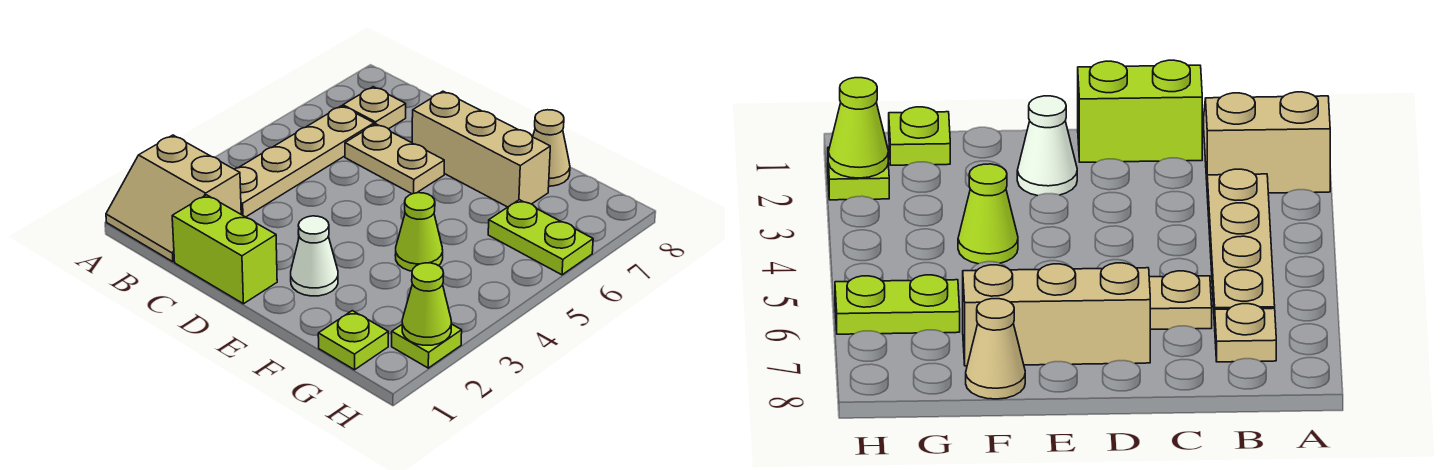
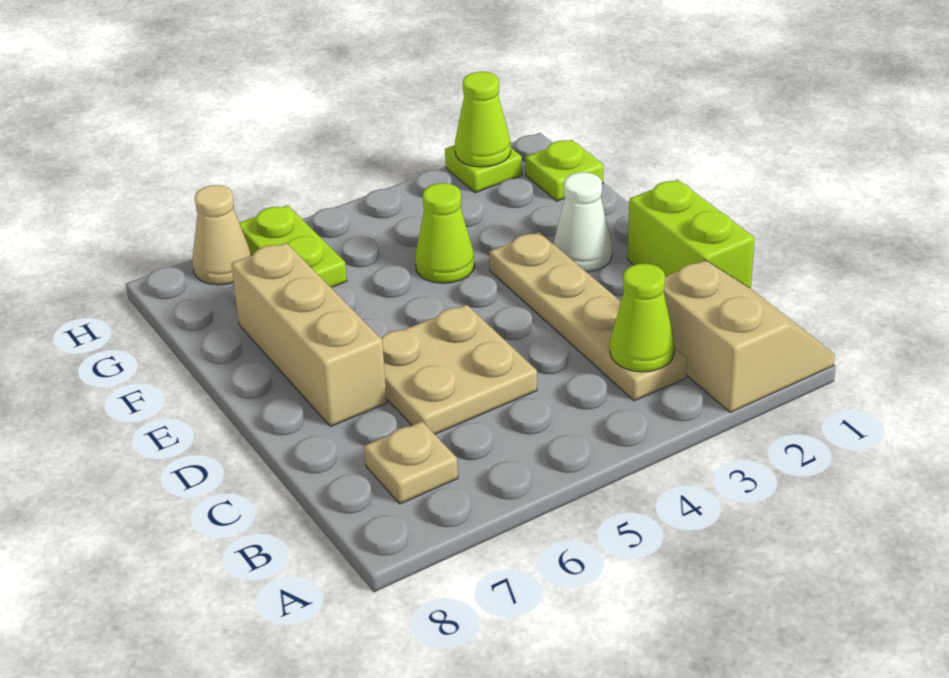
tan 1x4 plate [235,106,374,217] -> tan 1x4 plate turned to [489,232,687,401]
none -> lime 1x1 cone [610,264,675,372]
tan 1x2 plate [345,124,444,194] -> tan 2x2 plate [381,305,537,434]
tan 1x1 cone [533,110,570,186] -> tan 1x1 cone moved to [192,185,251,285]

